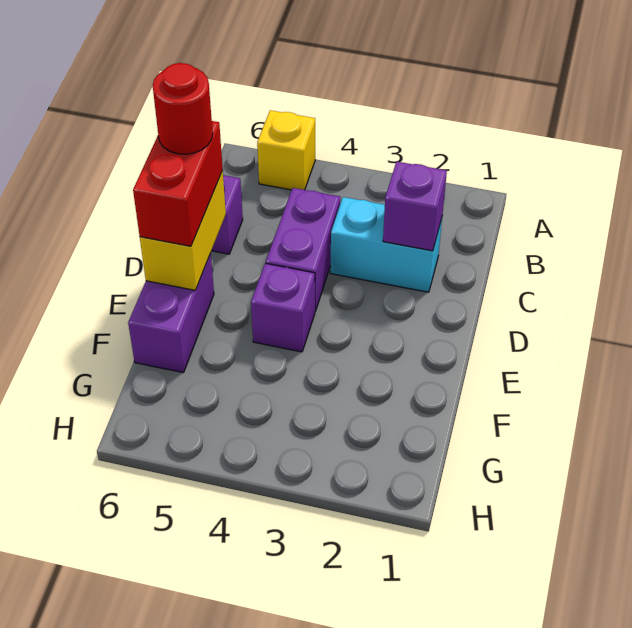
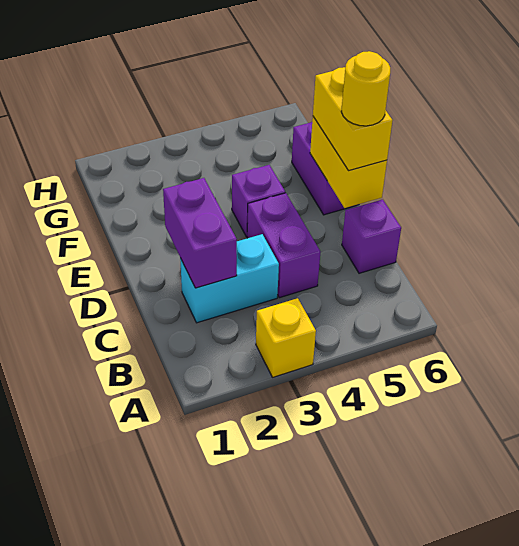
yellow 1x1 brick [257,110,315,190] -> yellow 1x1 brick moved to [256,298,316,377]
purple 1x1 brick [383,162,447,251] -> purple 1x2 brick [163,178,237,288]
red 1x2 brick [133,121,223,246] -> yellow 1x2 brick [313,67,393,171]
red 1x1 round brick [153,63,213,154] -> yellow 1x1 round brick [341,51,390,126]

